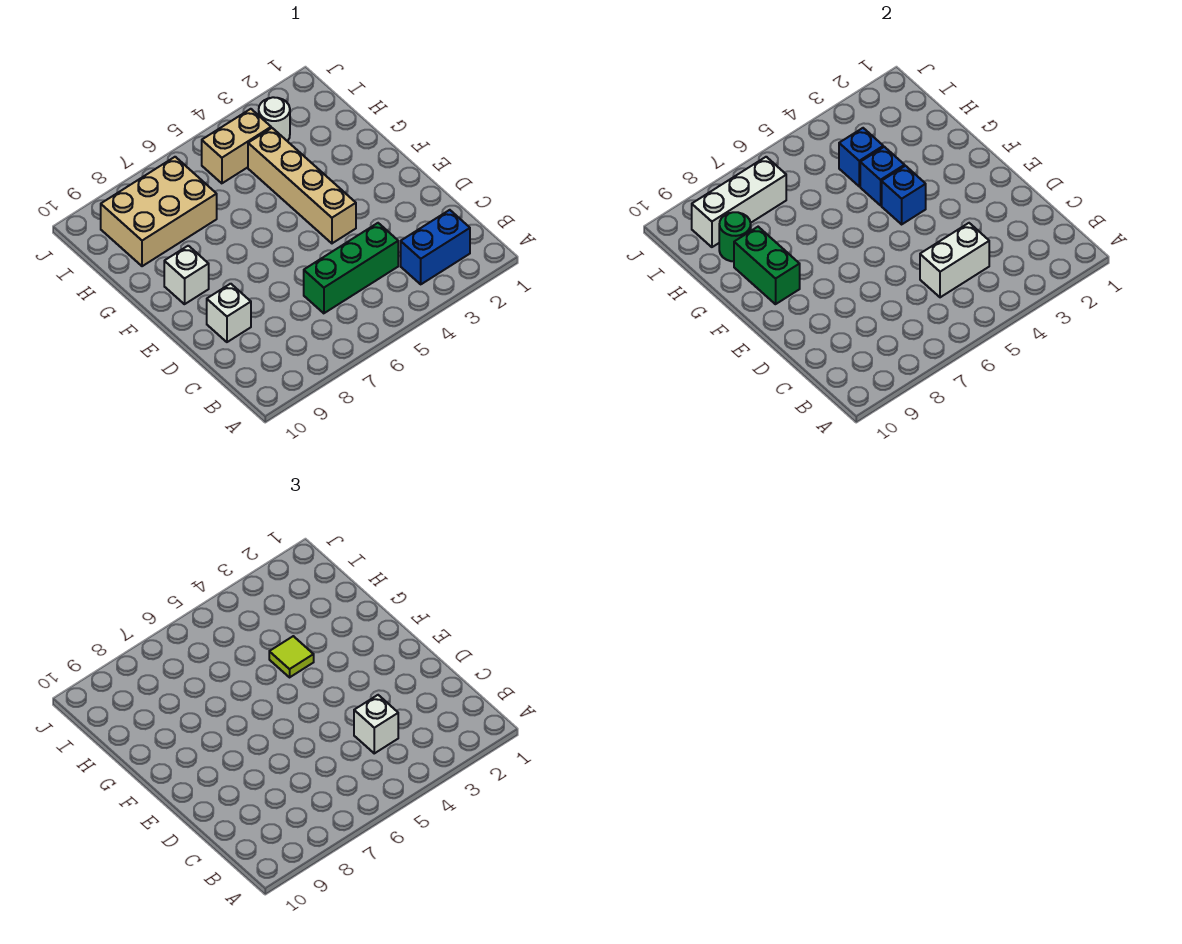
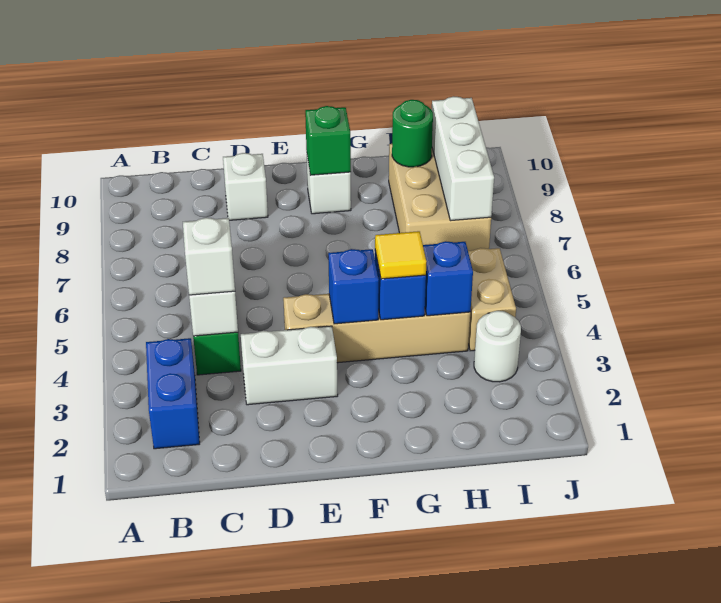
none -> white 1x2 brick [241,326,338,405]
green 1x2 brick [734,227,800,304] -> green 1x1 brick [305,106,351,175]
lime 1x1 tile [269,636,314,677] -> yellow 1x1 tile [375,231,426,279]

